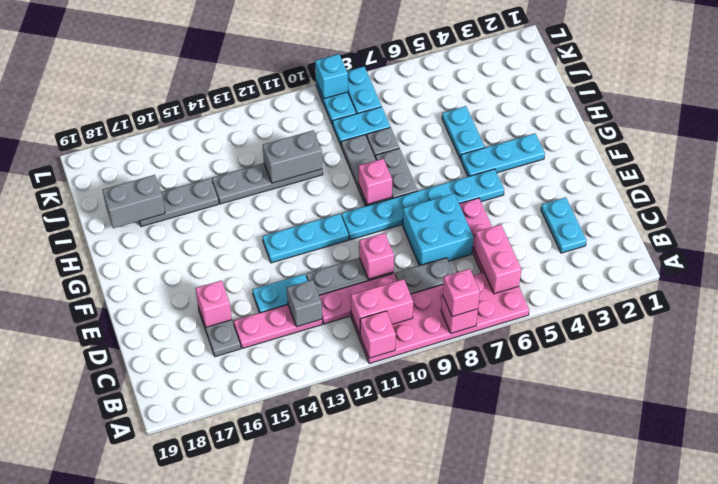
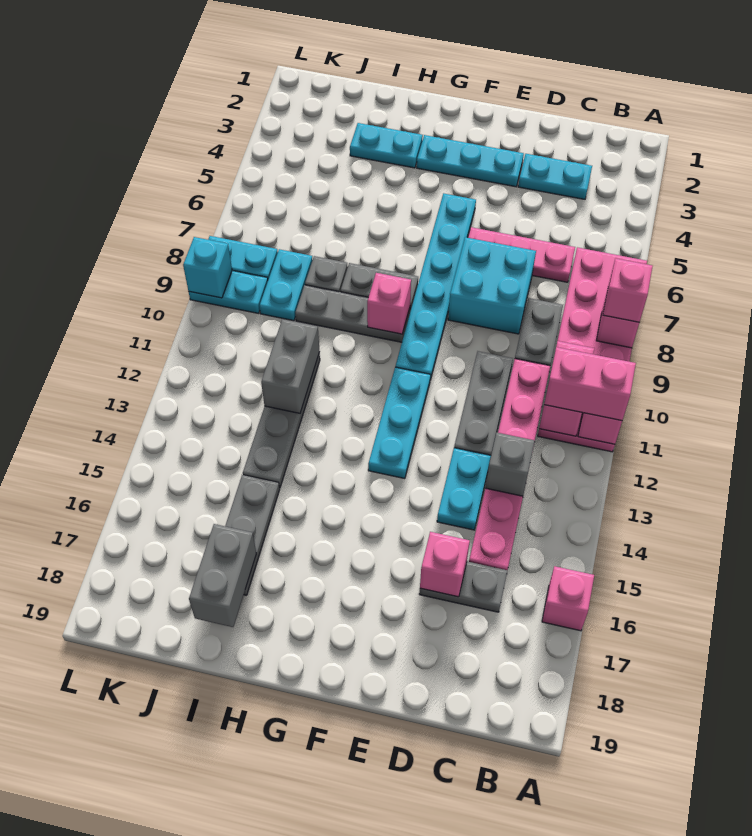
pink 1x2 brick [474,224,521,294] -> pink 1x2 brick moved to [544,347,636,421]
pink 1x1 brick [359,233,394,279] -> pink 1x1 brick moved to [542,566,594,631]
cyan 1x3 plate [461,134,545,177] -> cyan 1x3 plate turned to [417,135,524,187]
cyan 1x2 plate [442,106,485,159] -> cyan 1x2 plate moved to [350,123,423,168]

